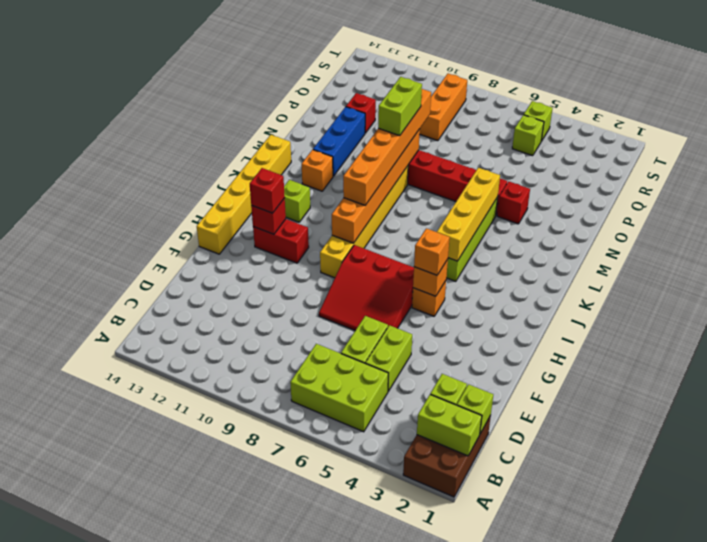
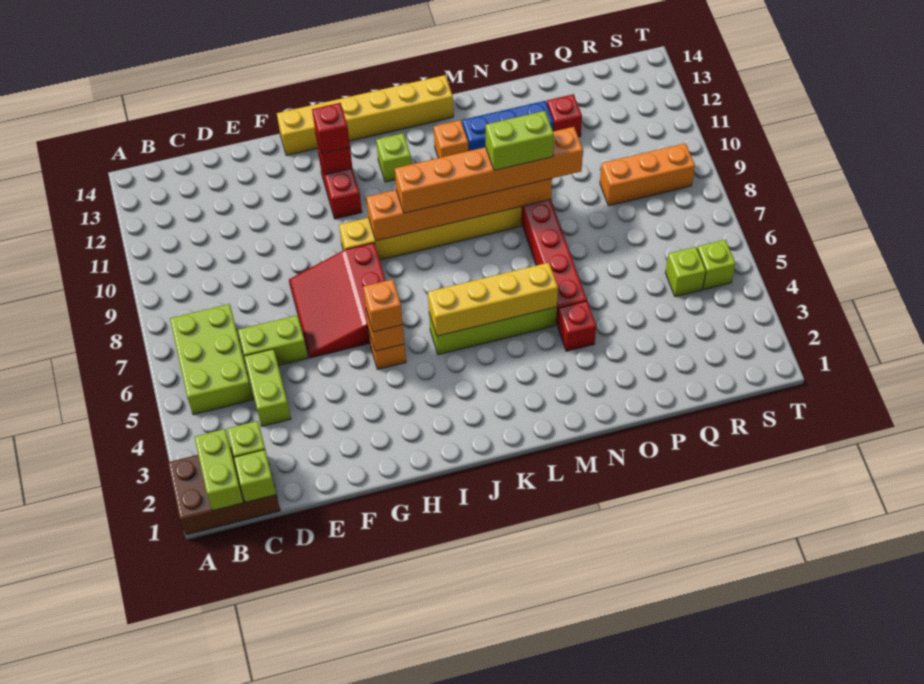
lime 1x2 brick [365,325,412,391] -> lime 1x2 brick turned to [244,349,291,426]

